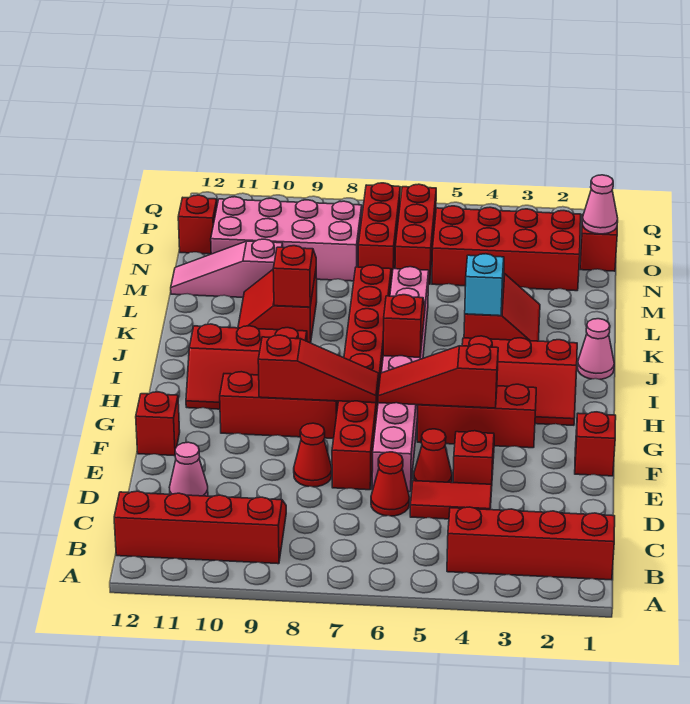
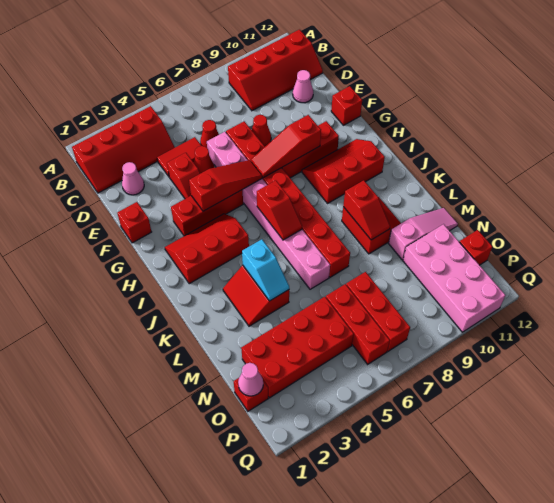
pink 1x1 cone [578,319,614,379] -> pink 1x1 cone moved to [122,162,144,195]
pink 2x4 brick [211,197,362,281] -> pink 2x4 brick turned to [403,224,505,332]

